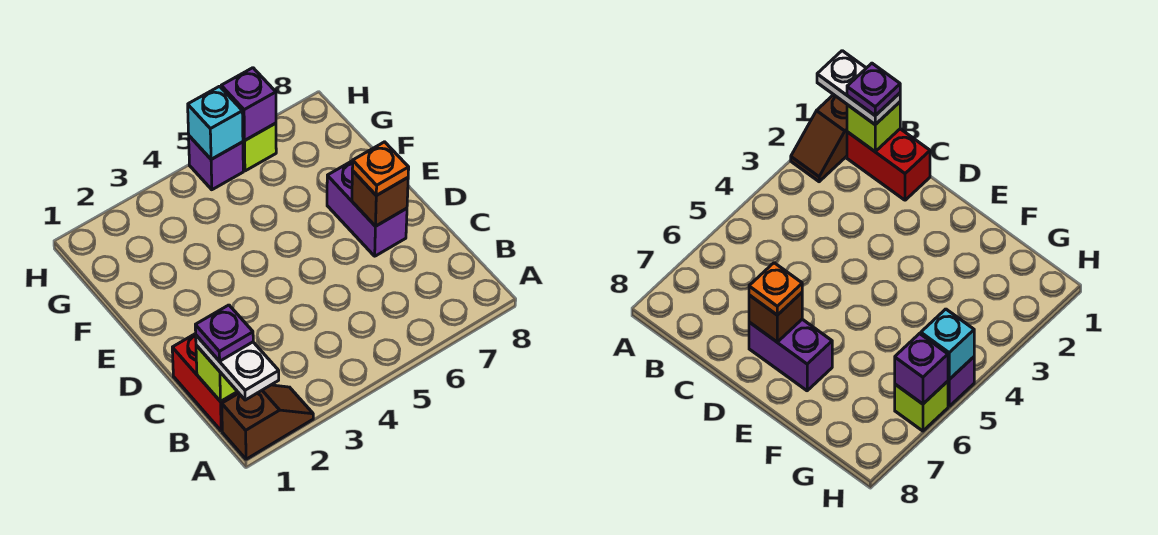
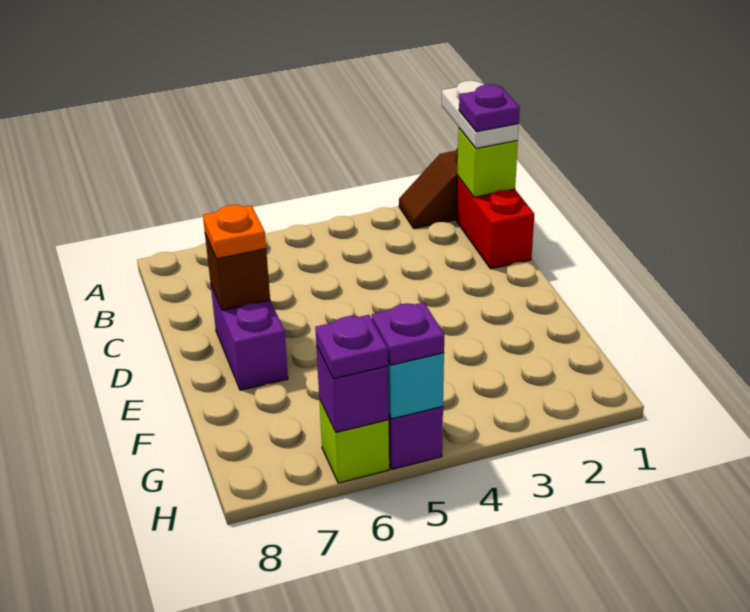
none -> purple 1x1 plate [372,302,444,365]
none -> purple 1x1 plate [315,315,388,379]

